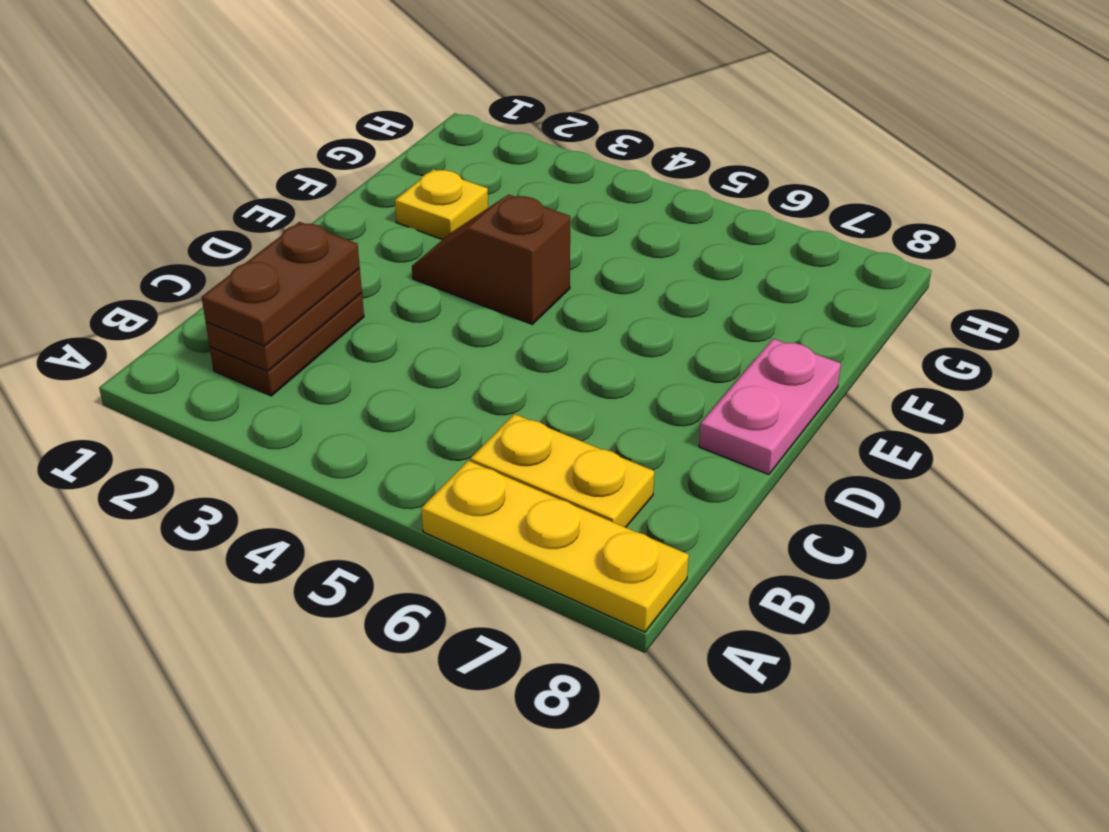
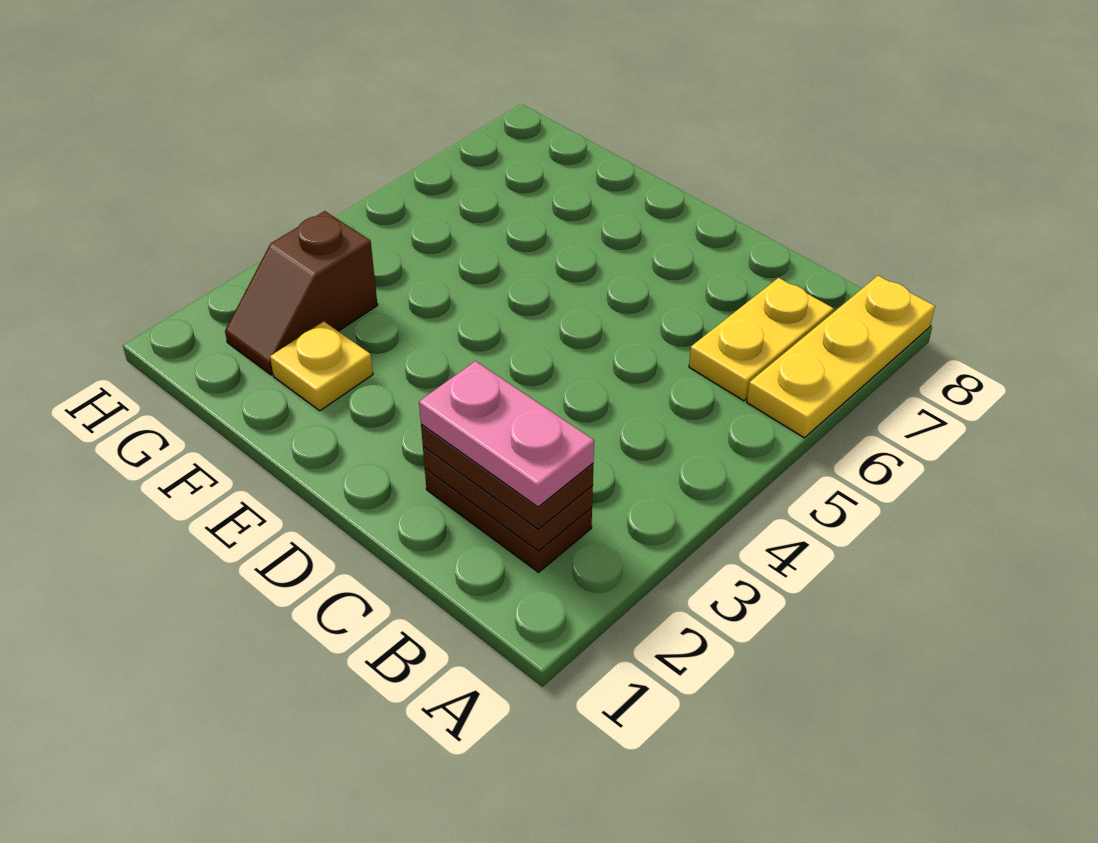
pink 1x2 plate [699,339,841,475] -> pink 1x2 plate moved to [419,361,594,507]
brown 1x2 slope [412,194,570,324] -> brown 1x2 slope moved to [225,211,377,375]

